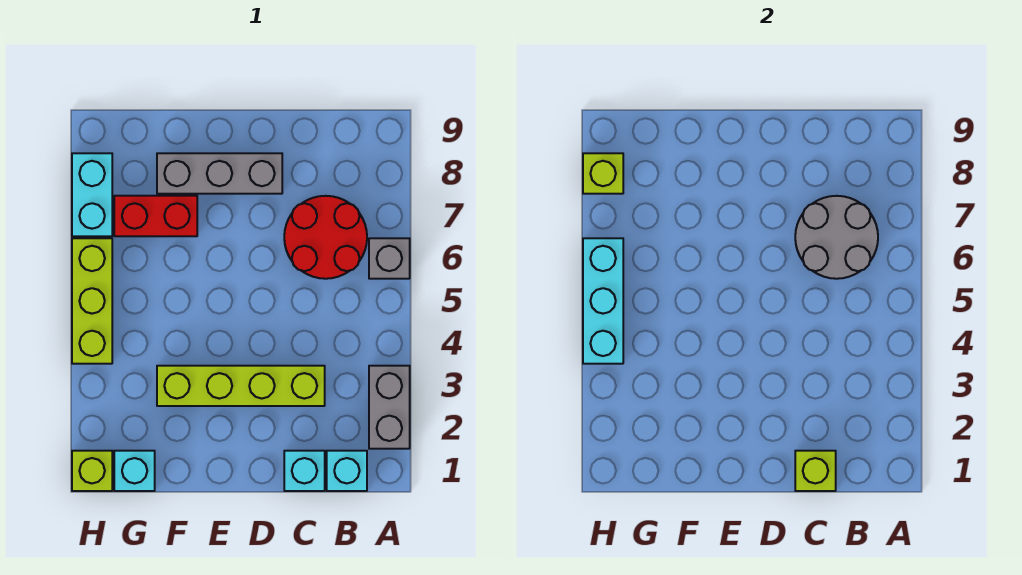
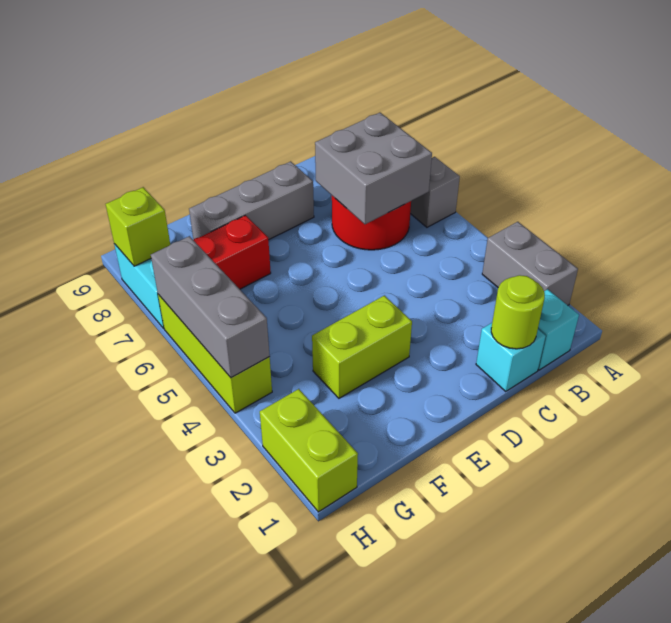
grey 2x2 round brick [795,196,878,279] -> grey 2x2 brick [315,113,432,224]
lime 1x1 brick [795,451,836,491] -> lime 1x1 round brick [491,275,545,349]
lime 1x4 brick [157,366,325,406] -> lime 1x2 brick [312,296,412,398]
cyan 1x1 brick [114,451,155,491] -> none
lime 1x1 brick [72,451,112,491] -> lime 1x2 brick [260,389,358,512]
cyan 1x3 brick [583,238,623,364] -> grey 1x3 brick [151,236,270,378]

